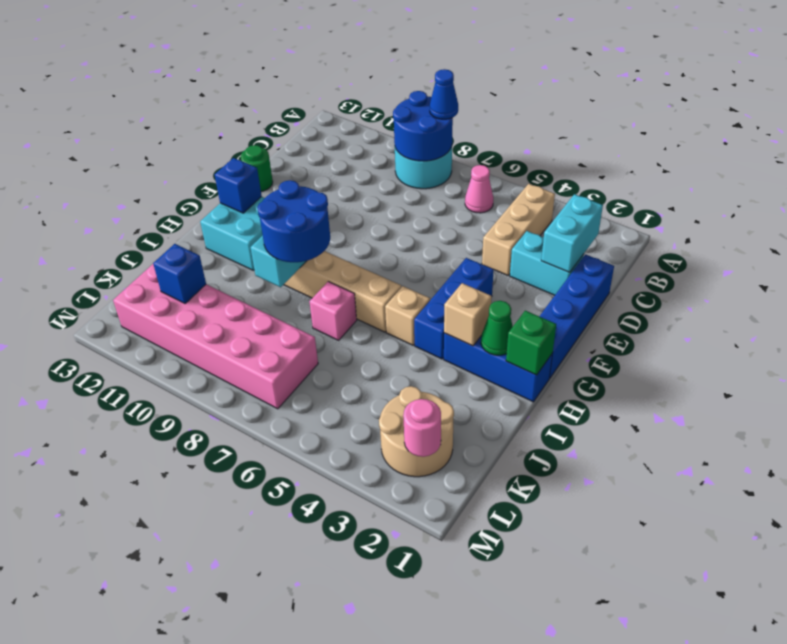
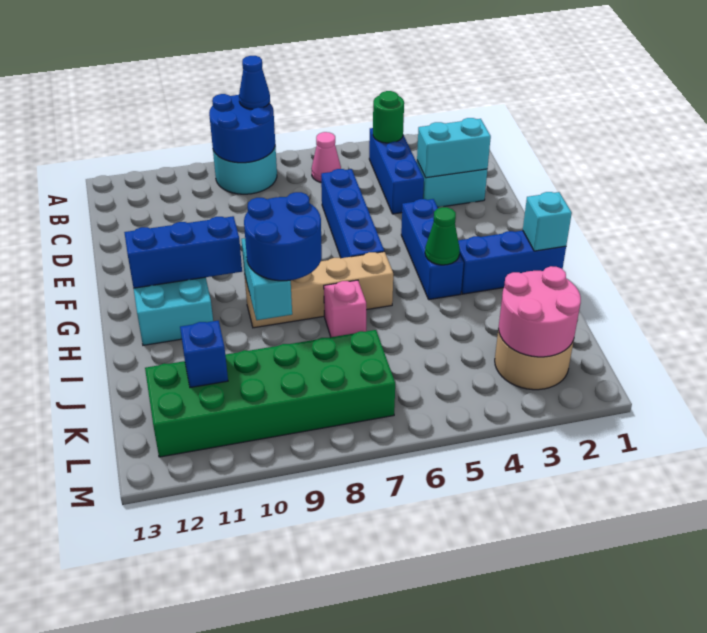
tan 1x3 brick [482,184,555,275] -> blue 1x3 brick [369,128,424,214]
cyan 1x2 brick [541,194,603,272] -> cyan 1x2 brick turned to [417,118,491,178]
blue 1x4 brick [539,254,614,378] -> blue 1x4 brick moved to [321,169,384,258]
green 1x1 round brick [241,145,273,192] -> green 1x1 round brick moved to [373,91,404,143]
blue 1x1 brick [215,158,262,213] -> blue 1x3 brick [124,216,242,288]
green 1x1 brick [506,311,556,375] -> cyan 1x1 brick [523,192,572,251]
green 1x1 cone [481,301,513,355] -> green 1x1 cone moved to [425,207,460,265]
tan 1x1 brick [444,283,492,346] -> none
tan 1x1 brick [385,286,430,345] -> none
pink 2x6 brick [113,264,318,409] -> green 2x6 brick [145,330,395,457]
pink 1x1 round brick [403,399,441,457] -> pink 2x2 round brick [498,266,581,357]

